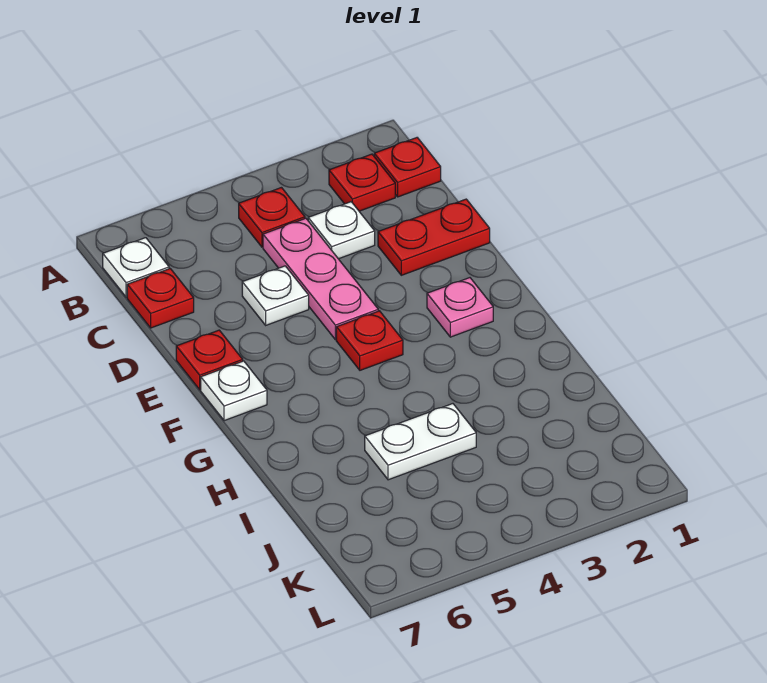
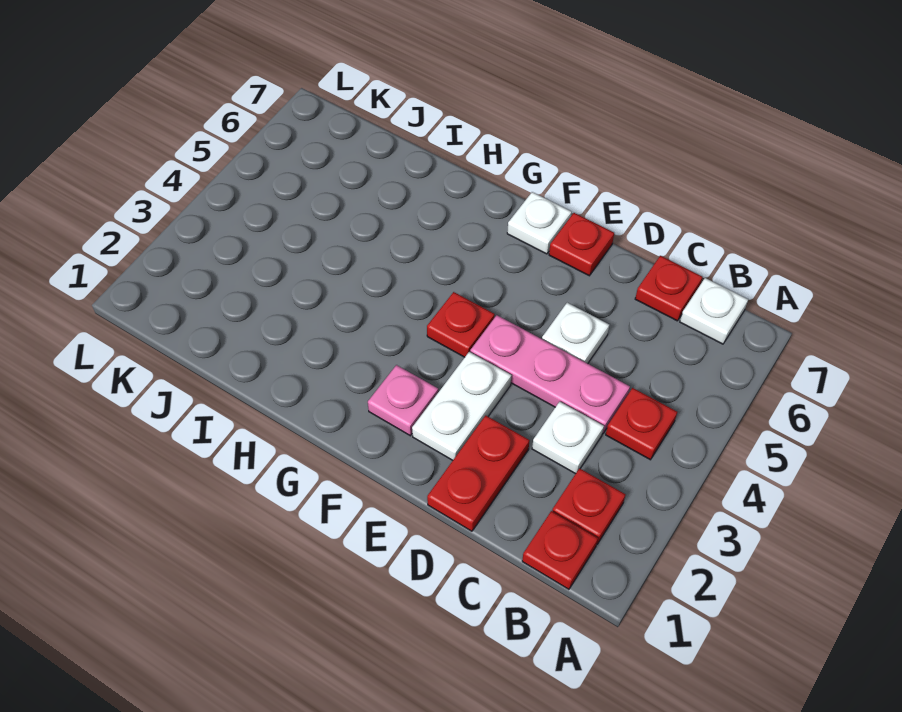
white 1x2 plate [365,404,476,480] -> white 1x2 plate moved to [412,352,512,460]

